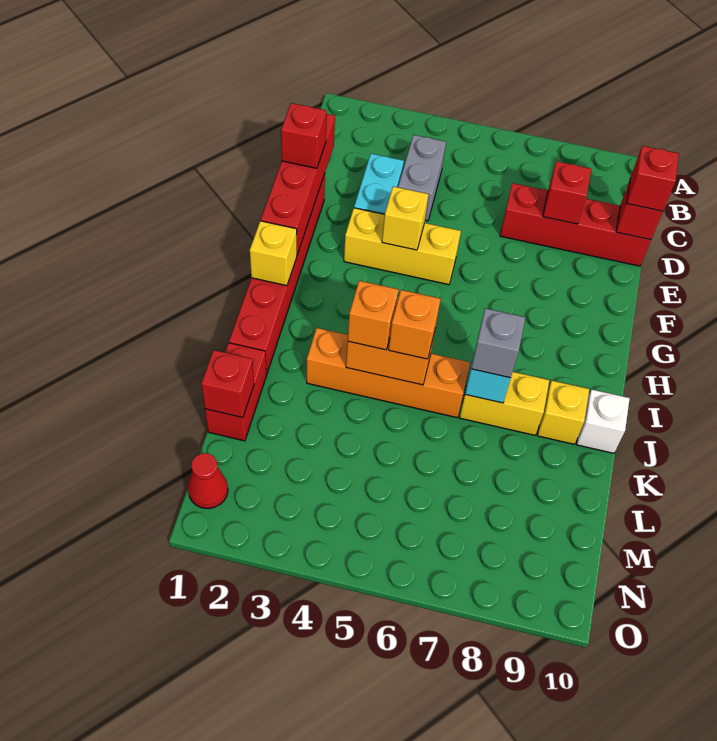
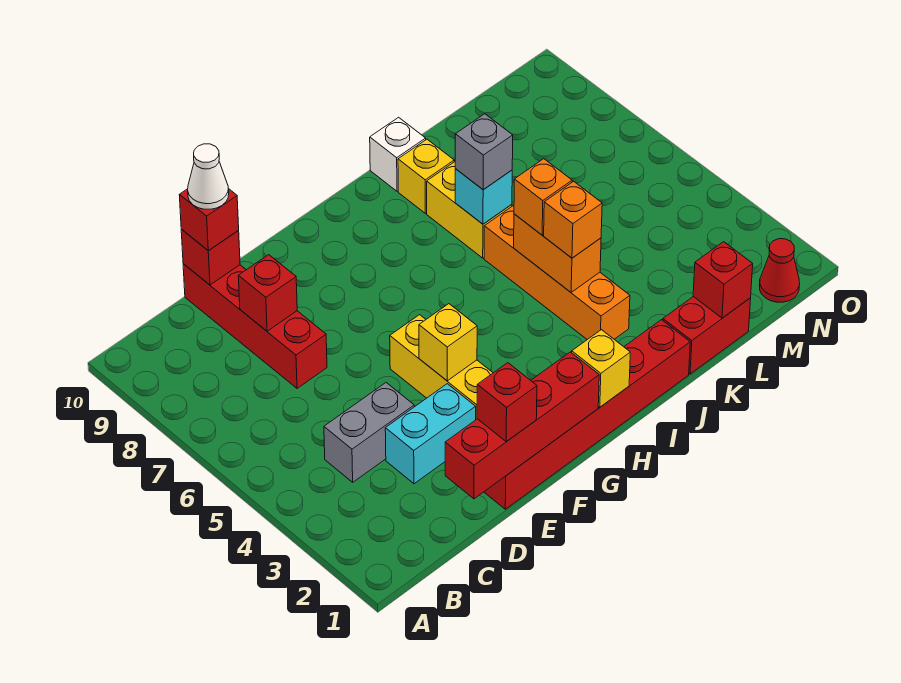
none -> white 1x1 cone [188,144,229,209]

